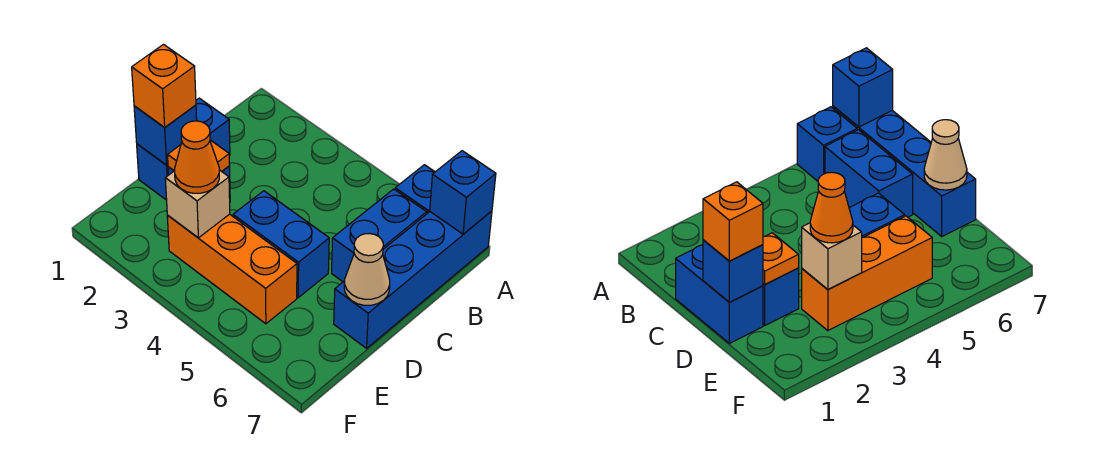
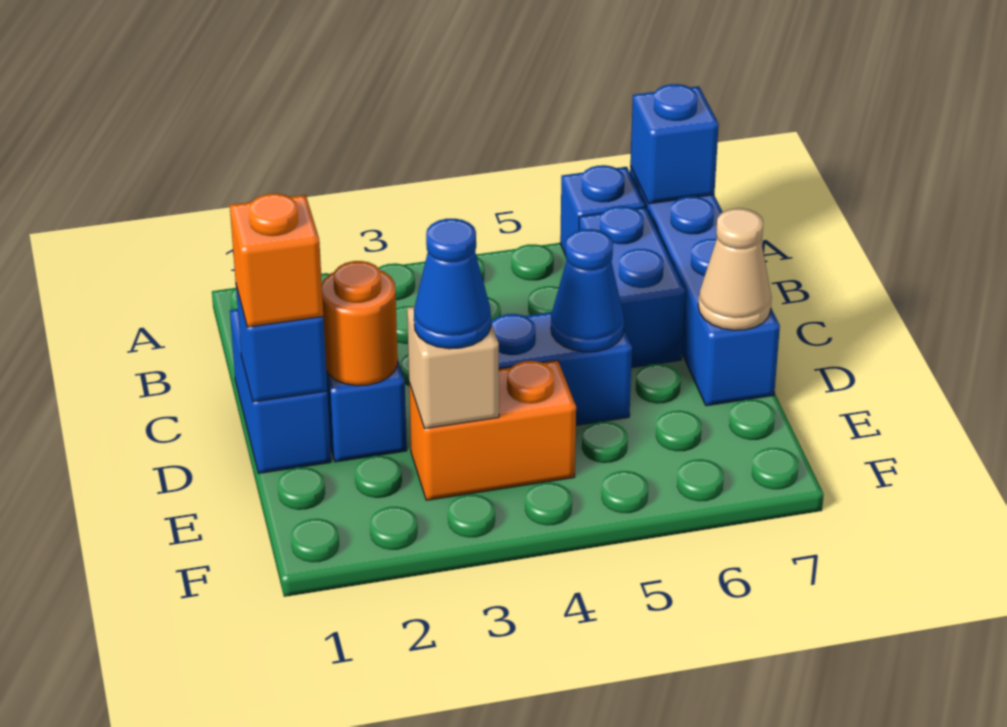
orange 1x1 plate [168,140,230,171] -> orange 1x1 round brick [322,261,398,386]
none -> blue 1x1 cone [551,229,624,352]
orange 1x3 brick [167,214,297,324] -> orange 1x2 brick [409,360,576,500]
orange 1x1 cone [175,121,219,193] -> blue 1x1 cone [414,219,491,349]

